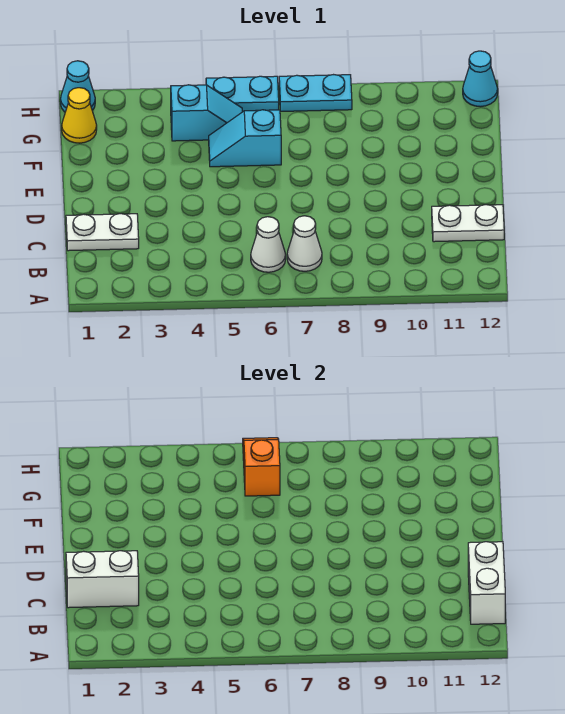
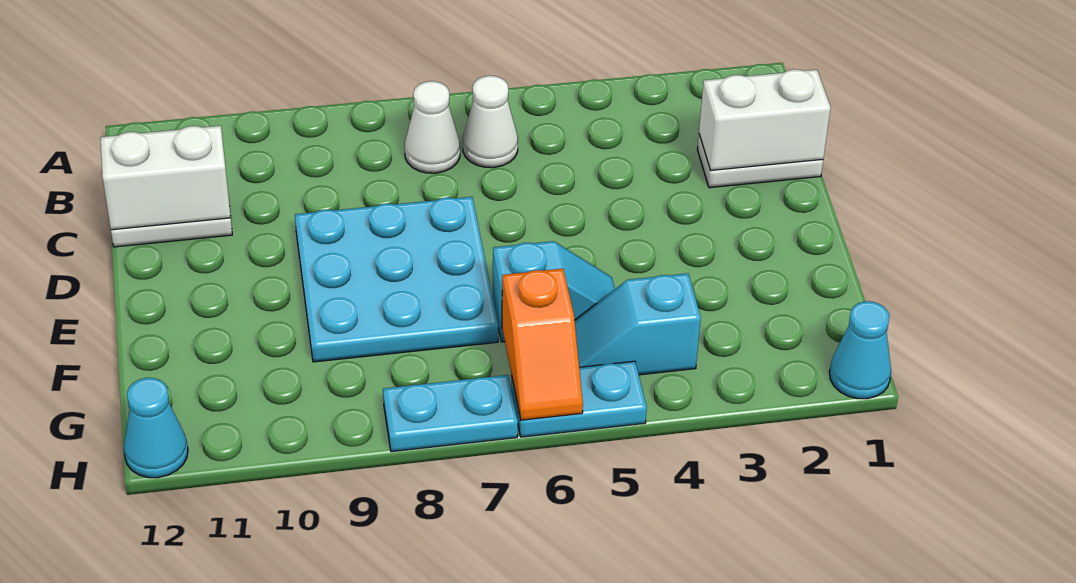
white 1x2 brick [468,542,505,624] -> white 1x2 brick turned to [100,126,231,230]
none -> cyan 3x3 plate [295,197,498,362]
yellow 1x1 cone [62,88,97,143] -> none

